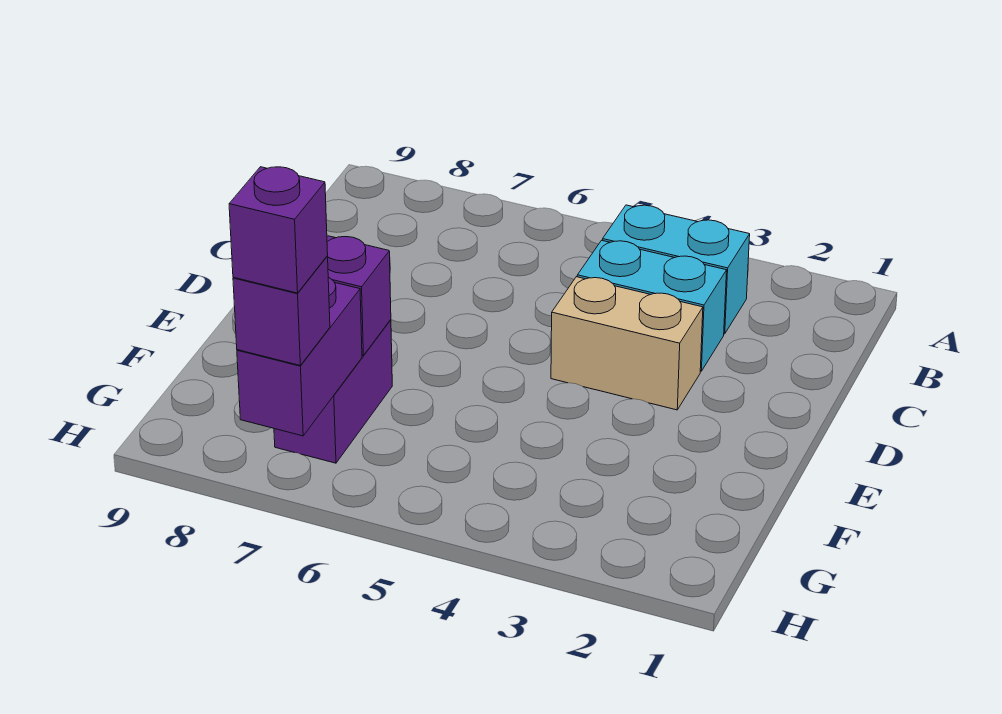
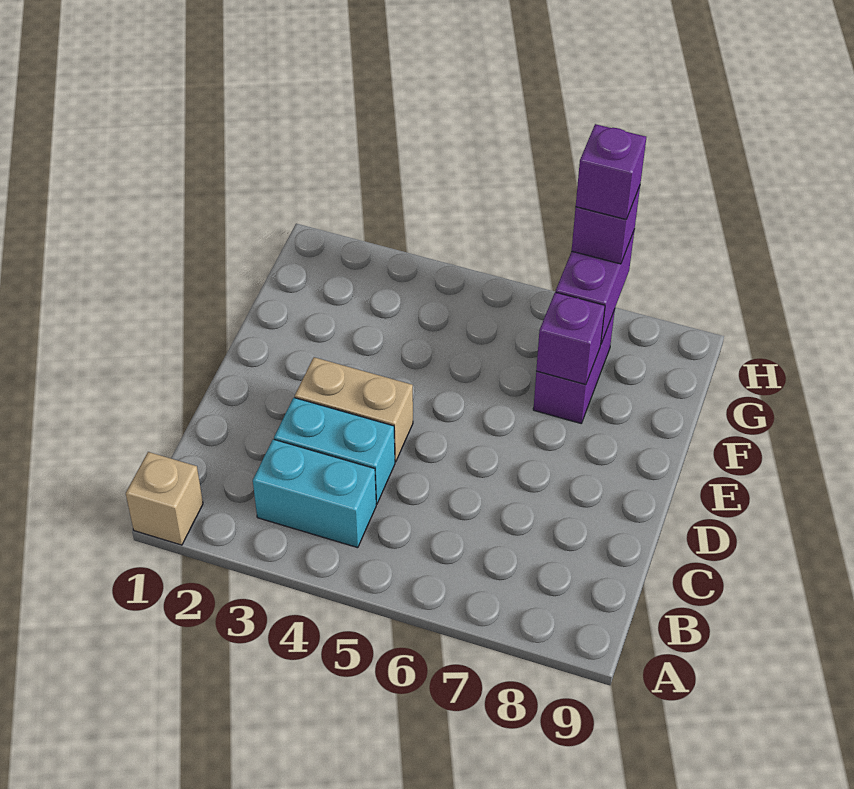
none -> tan 1x1 brick [126,452,203,545]

